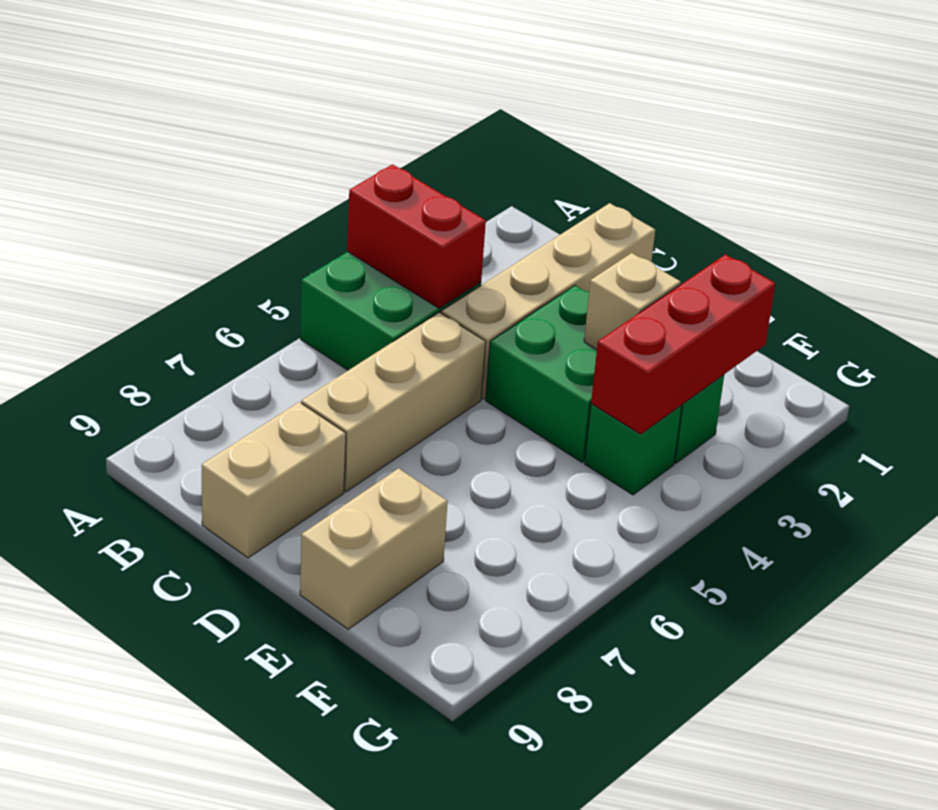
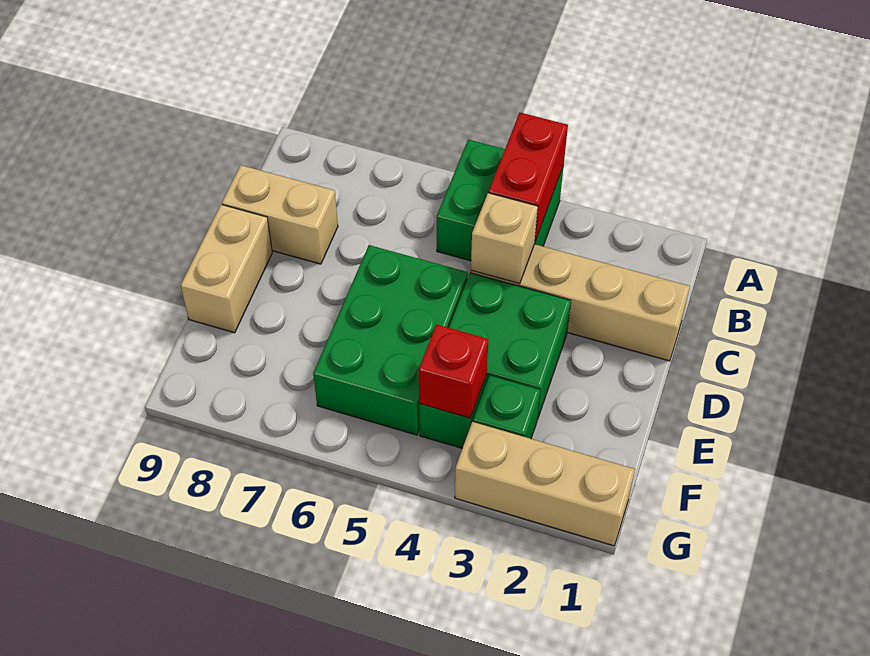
tan 1x3 brick [301,312,486,492] -> tan 1x3 brick moved to [455,422,635,546]
none -> green 2x3 brick [313,245,468,435]
tan 1x1 brick [584,253,681,350] -> tan 1x1 brick moved to [471,193,538,284]
tan 1x2 brick [300,468,448,629] -> tan 1x2 brick turned to [181,205,272,333]
red 1x3 brick [591,255,775,434] -> red 1x1 brick [419,324,489,418]

